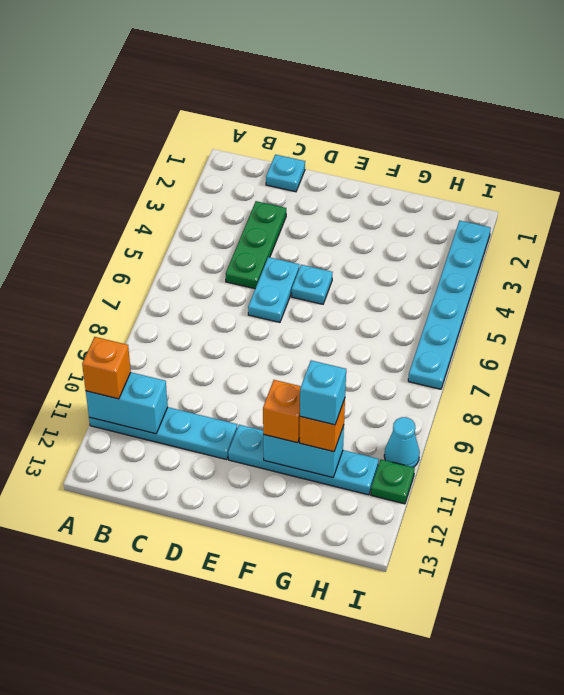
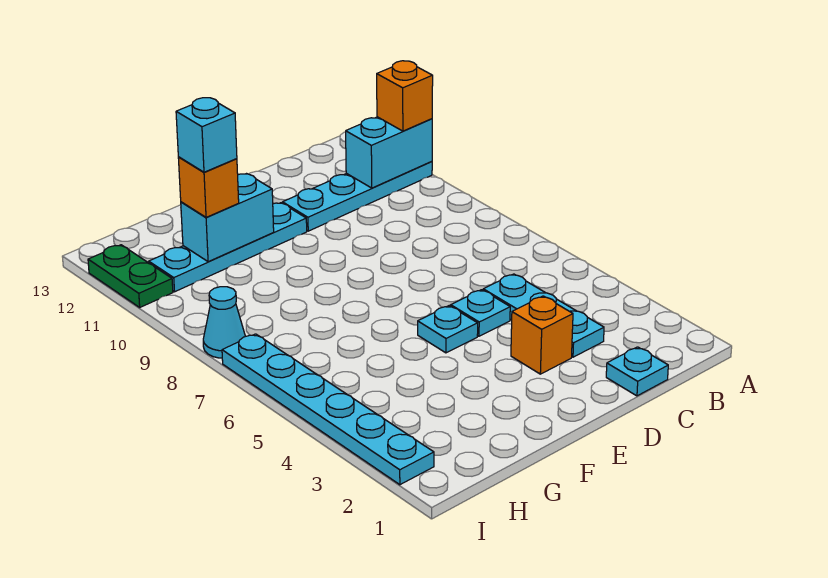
green 1x3 plate [226,201,286,289] -> cyan 1x3 plate [483,274,604,357]
cyan 1x2 plate [248,257,299,322] -> cyan 1x1 plate [451,290,510,336]
orange 1x1 brick [263,380,301,443] -> orange 1x1 brick moved to [511,296,573,374]
cyan 1x1 cone [384,417,420,467] -> cyan 1x1 cone moved to [203,287,245,358]
green 1x1 plate [371,459,415,504] -> green 1x2 plate [88,245,173,307]

